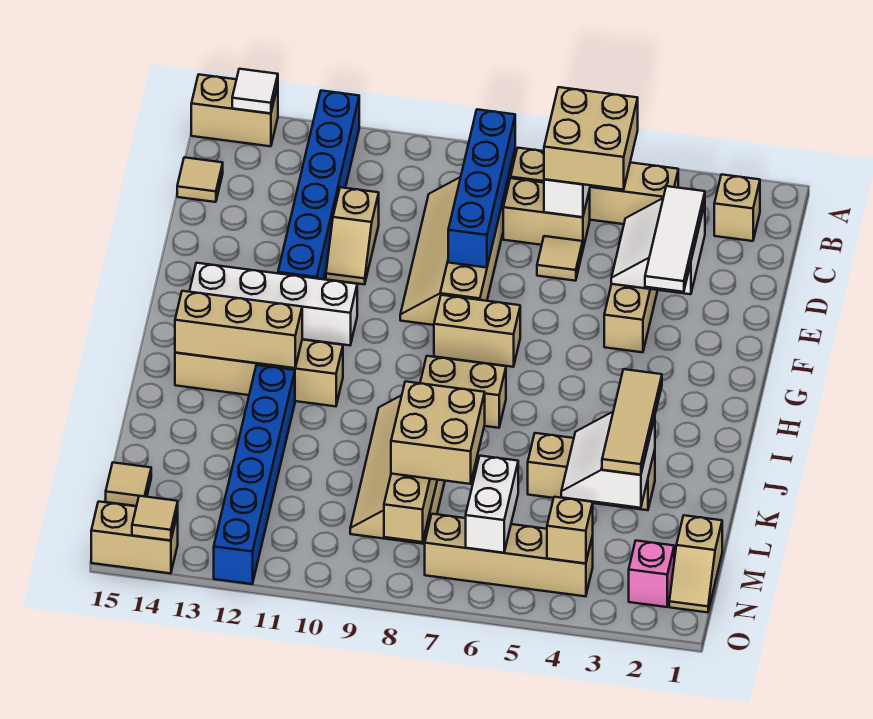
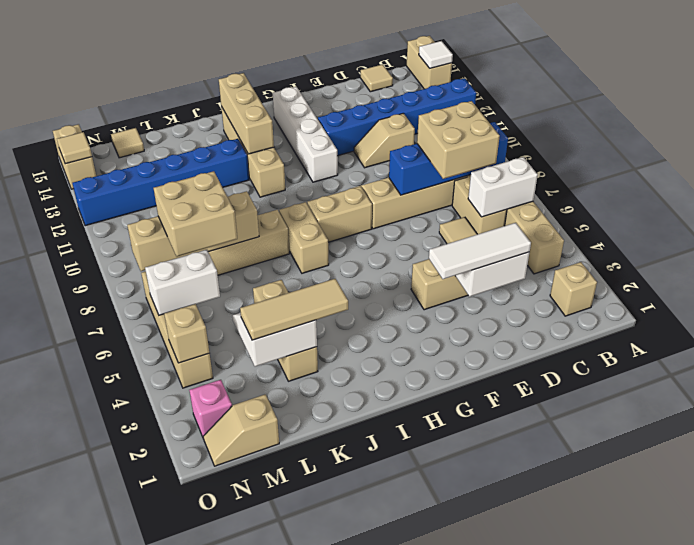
tan 2x2 brick [544,87,638,190] -> tan 2x2 brick moved to [417,101,500,179]
tan 1x2 brick [434,295,520,367] -> tan 1x2 brick turned to [307,186,372,242]

